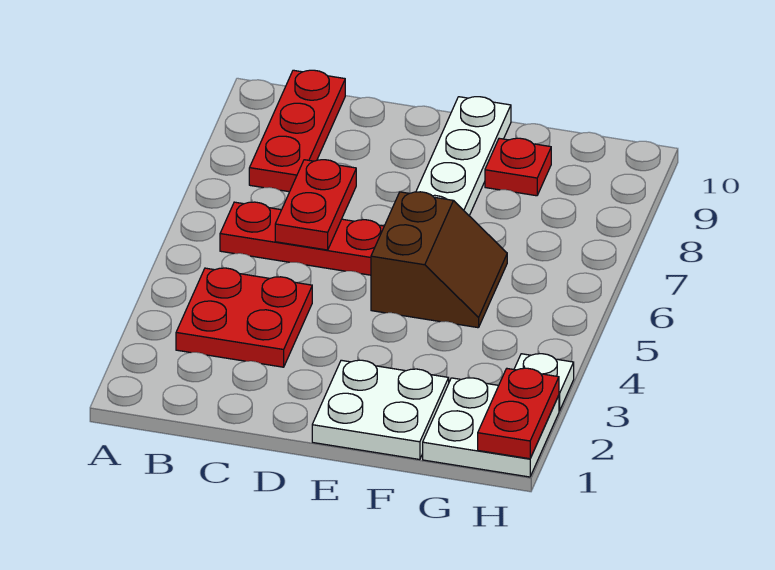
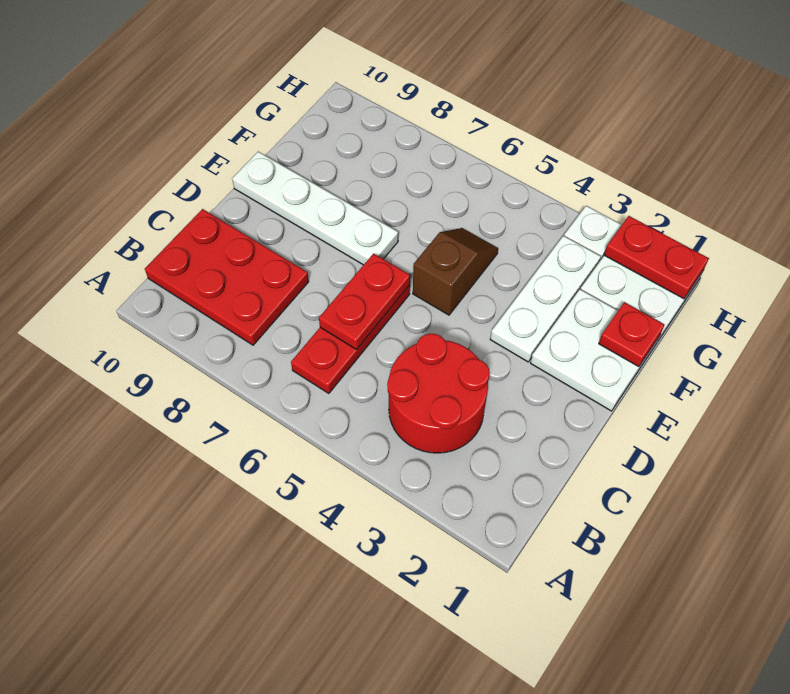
red 2x2 plate [176,268,312,367] -> red 2x2 round brick [387,334,490,453]
red 1x3 plate [249,70,345,192] -> red 2x3 plate [145,209,309,345]
red 1x2 plate [275,160,356,250] -> red 1x2 plate turned to [319,254,410,350]
none -> white 1x3 plate [490,236,601,362]
brown 2x2 slope [371,192,507,328] -> brown 1x2 slope [413,228,498,315]
red 1x1 plate [485,138,551,196] -> red 1x1 plate moved to [599,302,664,367]

